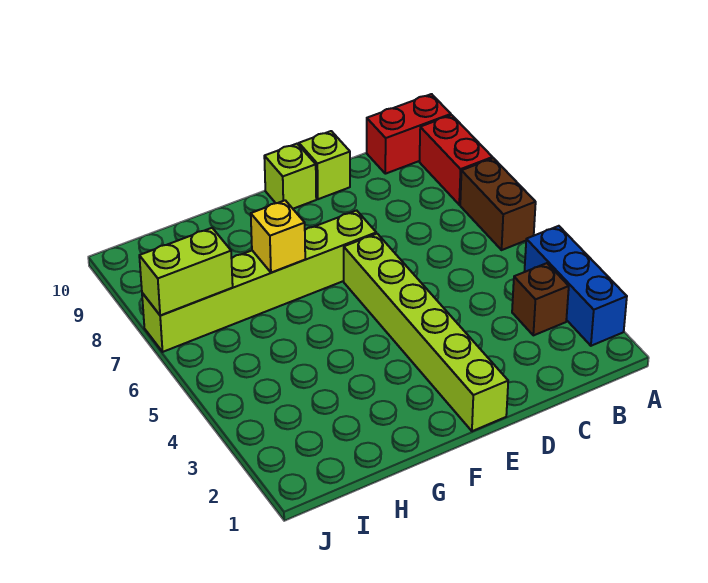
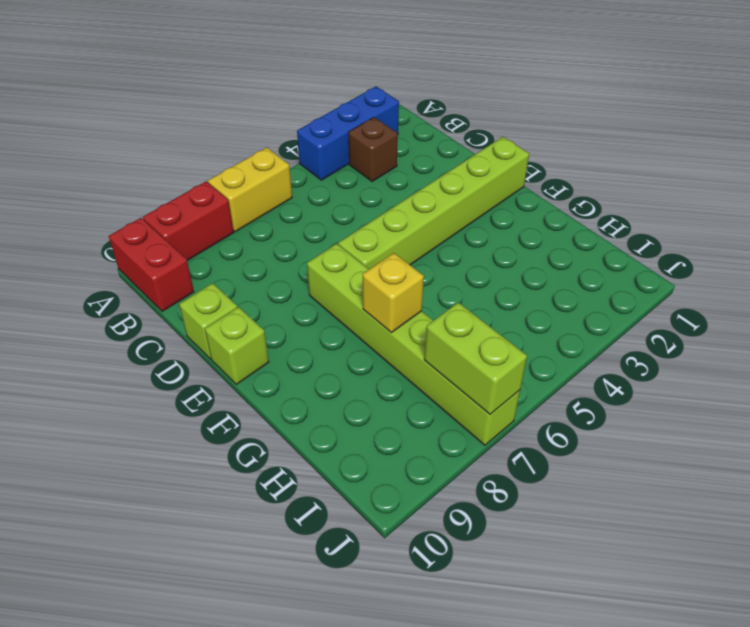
brown 1x2 brick [460,158,536,250] -> yellow 1x2 brick [208,148,292,232]

